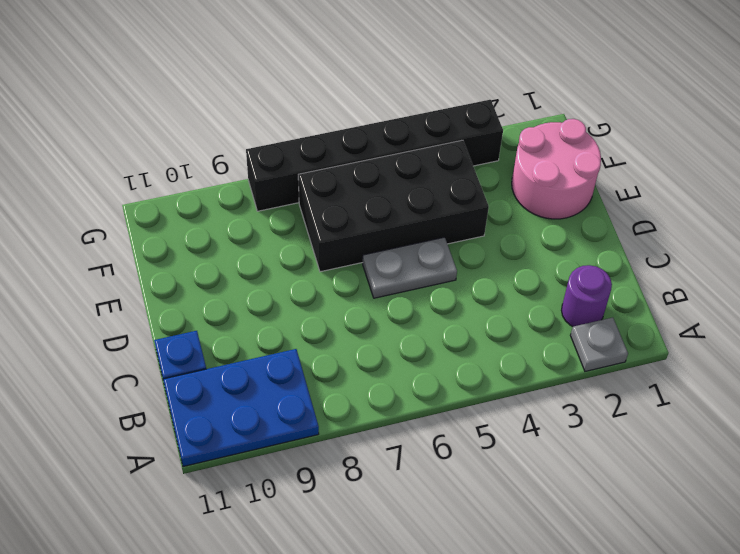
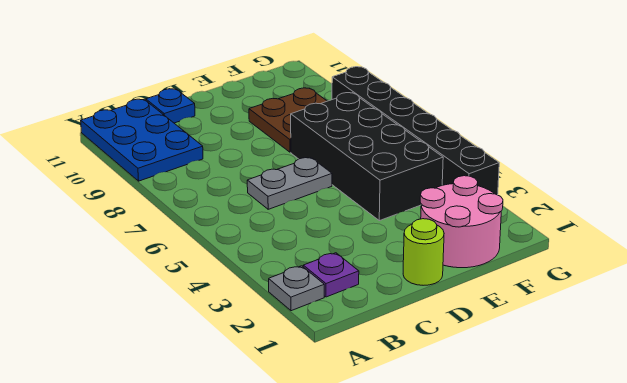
purple 1x1 round brick [561,265,612,327] -> purple 1x1 plate [303,253,359,297]
none -> lime 1x1 round brick [403,219,444,285]
grey 1x2 plate [363,237,457,298] -> grey 1x2 plate turned to [247,158,332,209]
none -> brown 2x2 plate [249,88,327,152]

